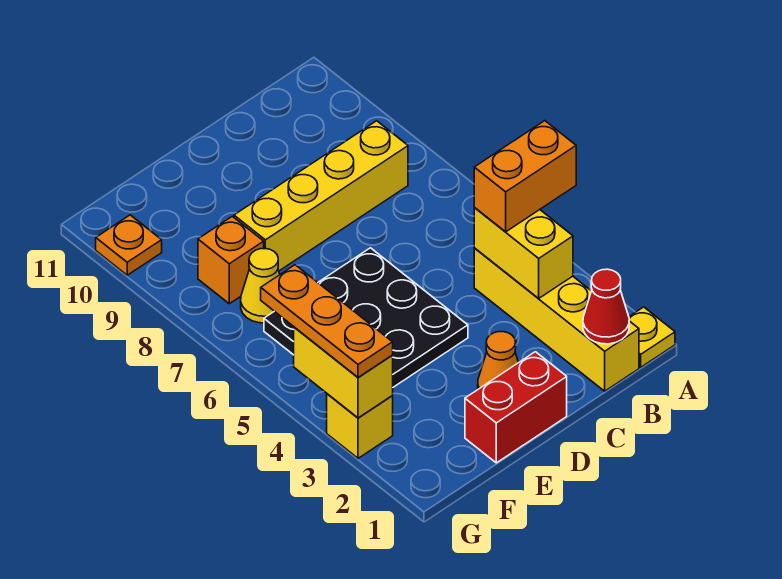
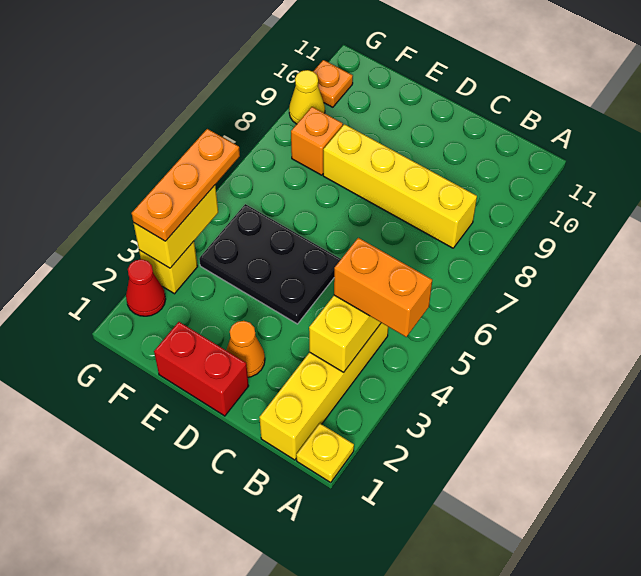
red 1x1 cone [583,269,629,344] -> red 1x1 cone moved to [126,259,166,316]
black 3x3 plate [264,248,468,387] -> black 2x3 plate [199,204,341,324]
yellow 1x1 cone [241,249,280,323] -> yellow 1x1 cone moved to [289,70,325,124]

